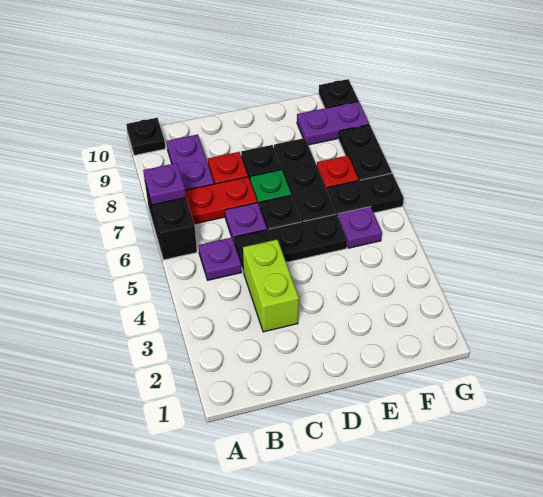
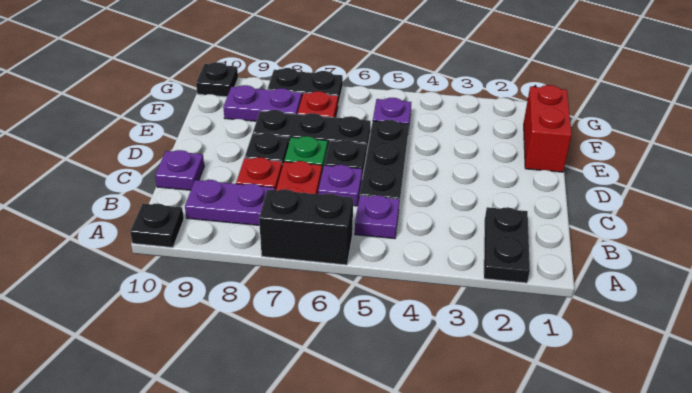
purple 1x1 plate [143,163,186,205] -> purple 1x1 plate moved to [155,150,204,190]
lime 1x2 brick [243,239,299,332] -> none
none -> red 1x2 brick [524,85,572,172]
black 1x2 plate [327,173,404,216] -> black 1x2 plate moved to [484,207,530,283]
purple 1x2 plate [297,101,369,145] -> purple 1x2 plate turned to [223,85,302,121]

